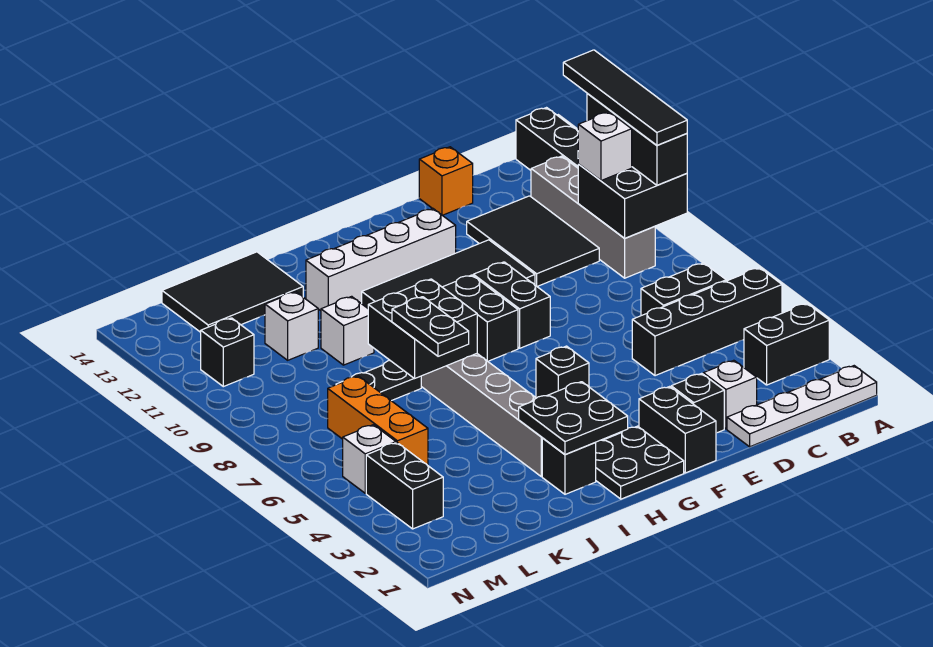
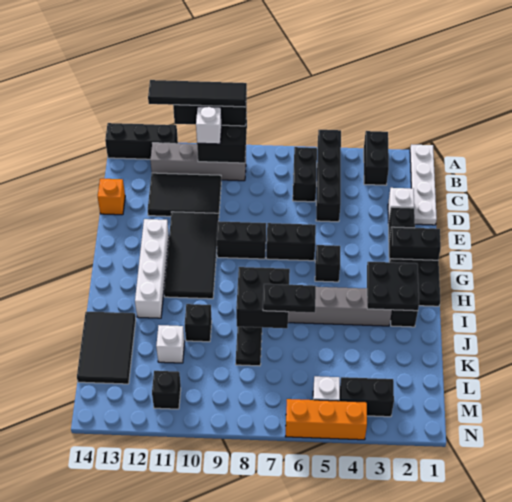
black 1x2 brick [443,275,518,361] -> black 1x2 brick moved to [266,223,316,261]
white 1x1 brick [321,296,374,365] -> black 1x1 brick [185,304,212,342]
orange 1x3 brick [328,376,428,465] -> orange 1x3 brick moved to [285,399,367,440]

